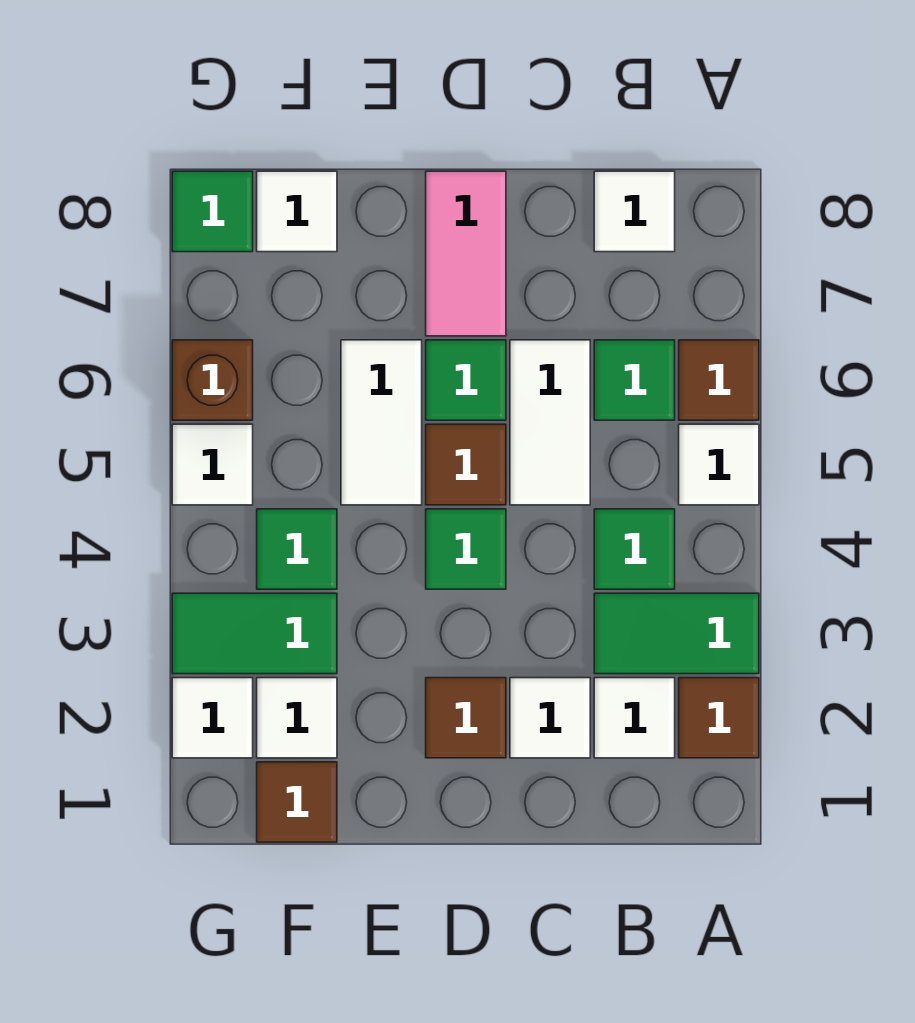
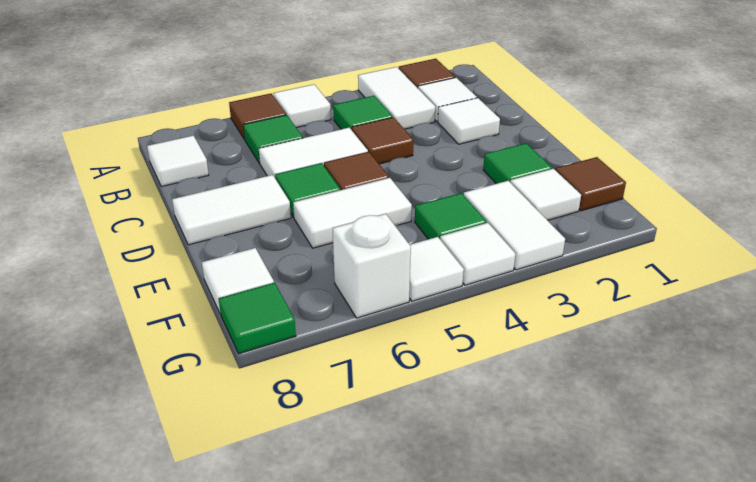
green 1x2 tile [594,593,759,674] -> white 1x2 tile [358,67,435,129]
brown 1x1 tile [426,678,506,758] -> brown 1x1 tile moved to [352,117,413,164]
green 1x1 tile [426,509,506,589] -> green 1x1 tile moved to [483,143,552,184]
pink 1x2 tile [426,171,506,336] -> white 1x2 tile [172,175,291,245]
green 1x2 tile [172,593,337,674] -> white 1x2 tile [464,181,565,270]
white 1x1 tile [172,678,253,758] -> white 1x1 tile moved to [440,223,515,285]
brown 1x1 brick [172,340,253,420] -> white 1x1 brick [333,214,411,318]

